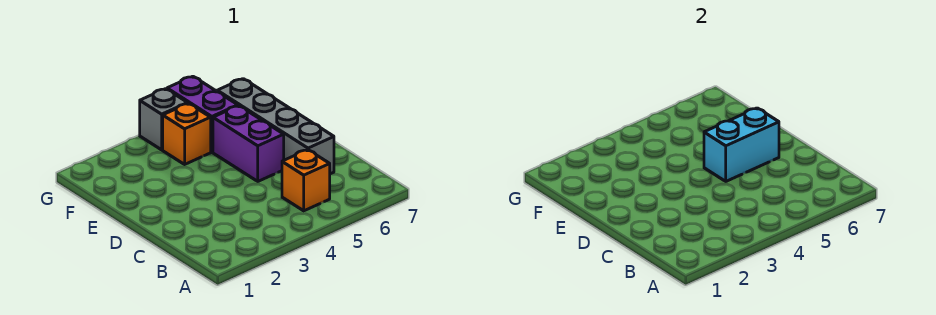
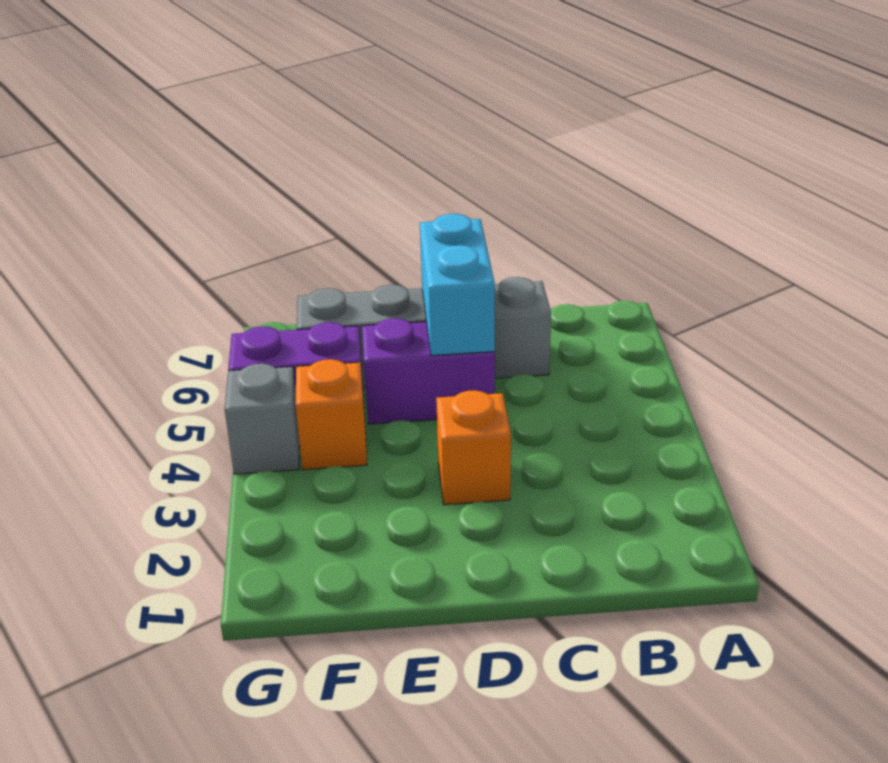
orange 1x1 brick [282,150,330,211] -> orange 1x1 brick moved to [436,390,511,505]

